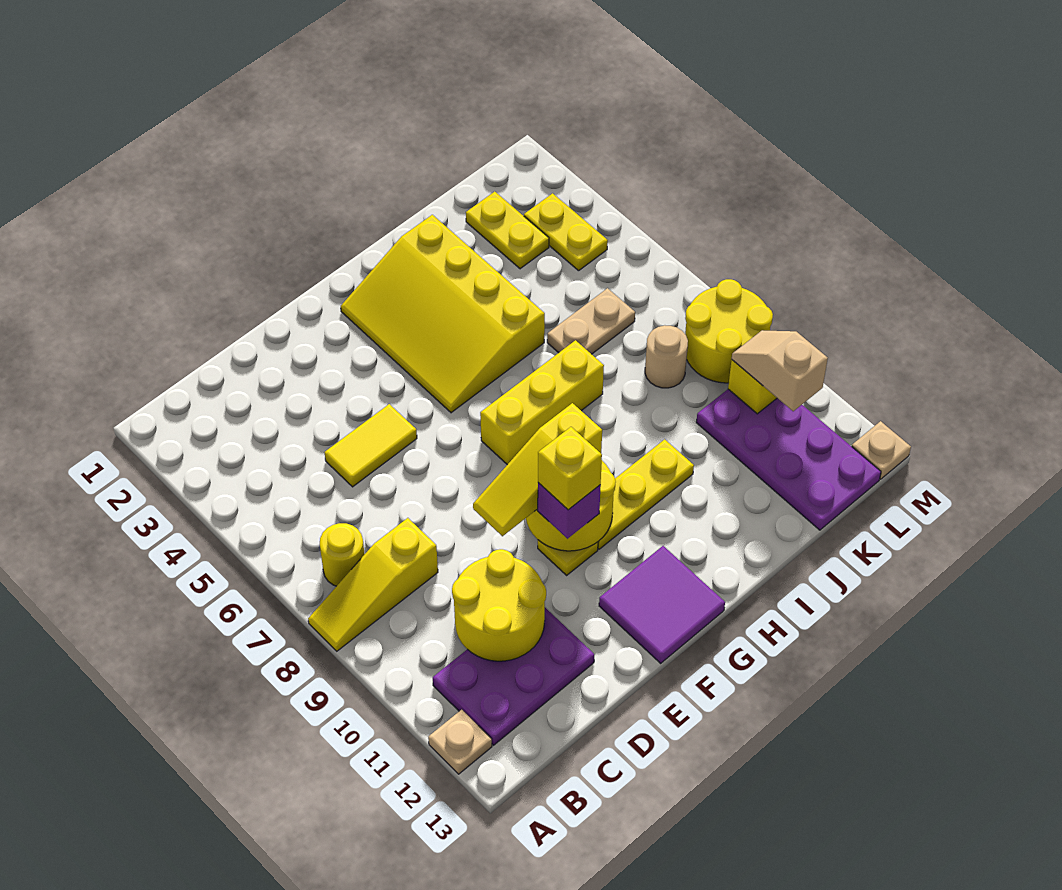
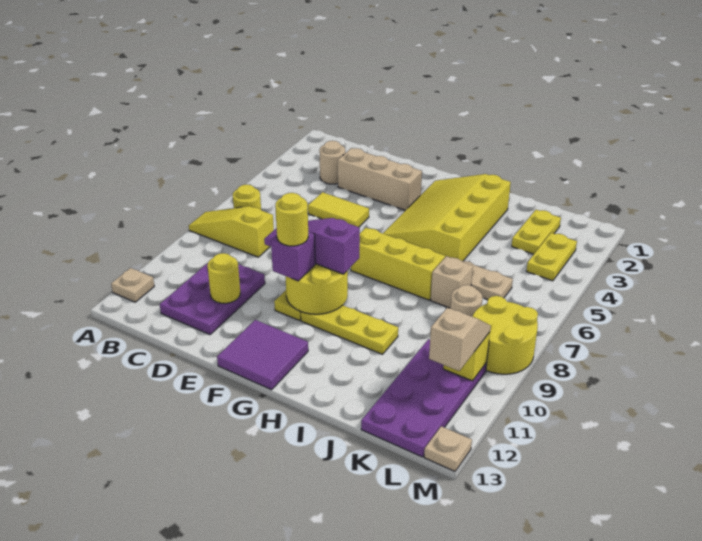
purple 2x3 plate [433,608,594,745] -> purple 2x3 plate turned to [160,263,265,335]
none -> tan 1x1 round brick [319,141,345,184]
yellow 2x2 round brick [452,549,546,661] -> yellow 1x1 round brick [207,253,240,303]
none -> tan 1x3 brick [338,148,422,210]
yellow 1x3 slope [473,403,602,536] -> purple 1x3 slope [264,218,360,274]
yellow 1x1 brick [538,427,602,510] -> yellow 1x1 round brick [275,193,308,246]
none -> tan 1x1 brick [431,256,473,308]

